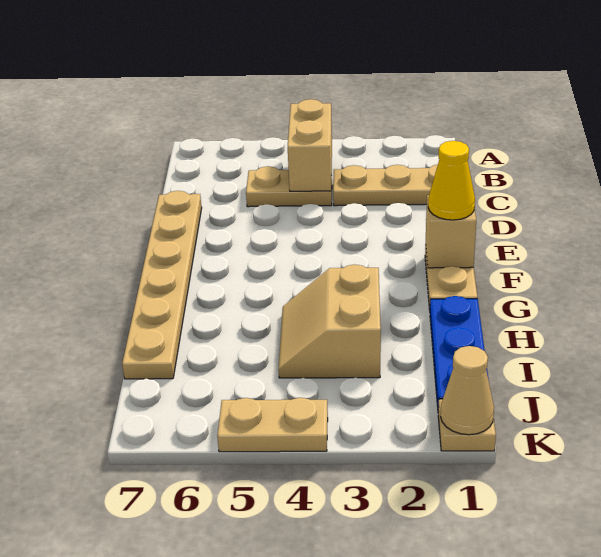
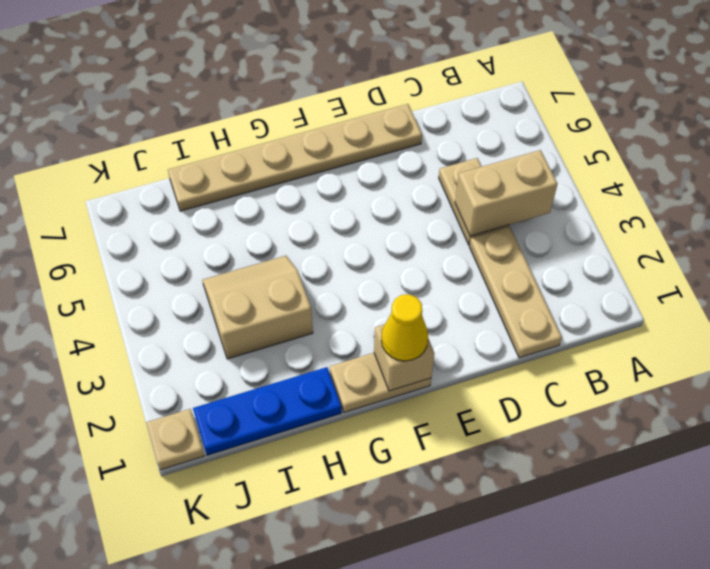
tan 1x1 cone [440,346,494,435] -> none
tan 1x2 plate [217,398,328,452] -> none

